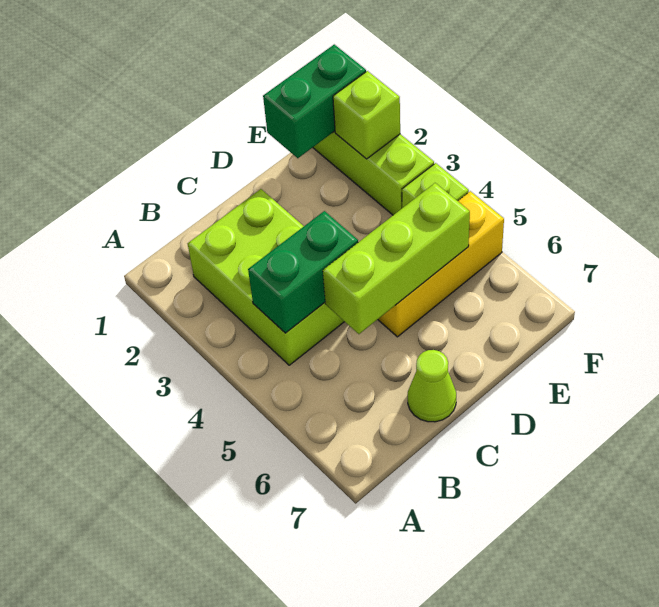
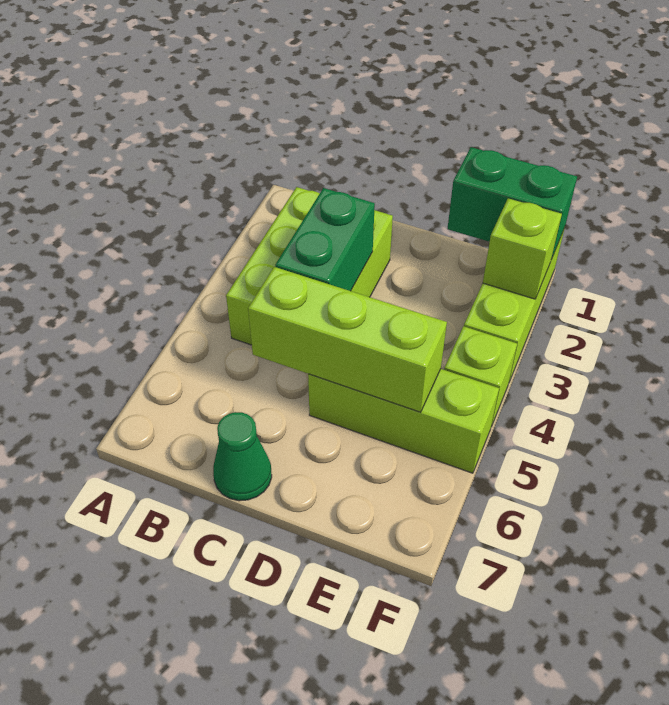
green 1x2 brick [248,211,358,333] -> green 1x2 brick turned to [275,188,375,291]
lime 1x1 cone [408,350,456,422] -> green 1x1 cone [213,412,272,501]
yellow 1x3 brick [378,191,504,337] -> lime 1x3 brick [308,369,499,473]

